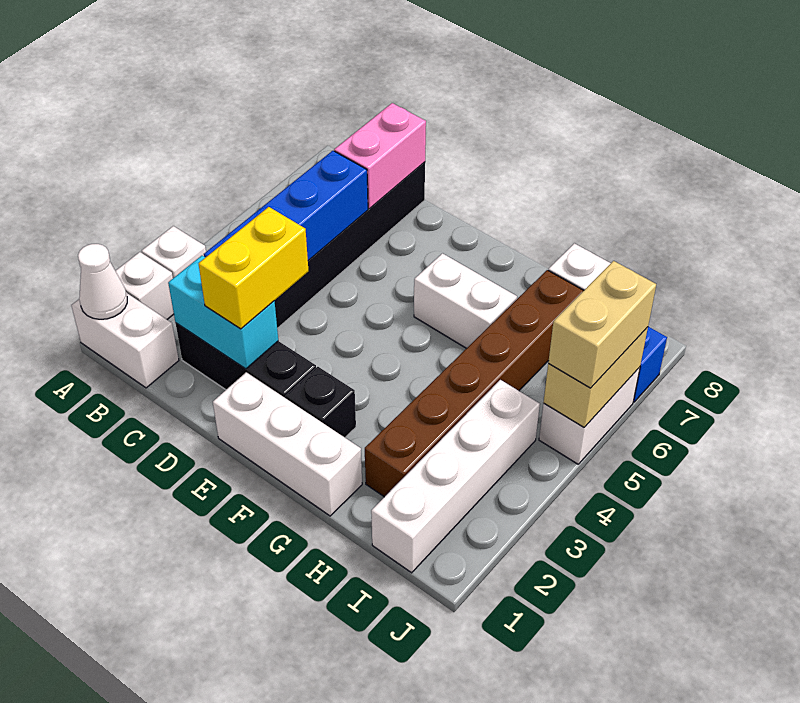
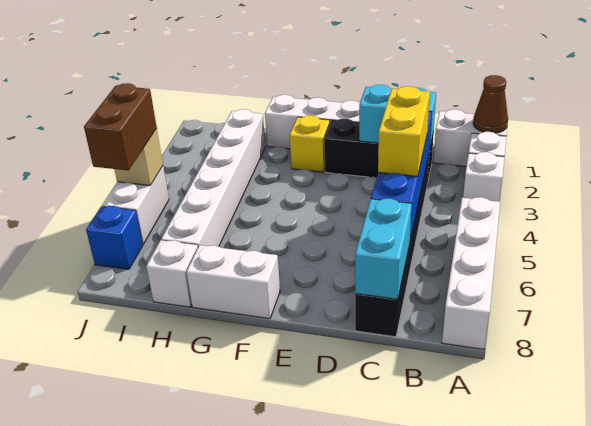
white 1x1 cone [78,244,127,319] -> brown 1x1 cone [473,75,508,133]
pink 1x2 brick [334,103,426,209] -> cyan 1x2 brick [355,199,412,299]
yellow 1x2 brick [199,207,308,329] -> yellow 1x2 brick moved to [378,86,430,177]
black 1x1 brick [286,367,356,437] -> yellow 1x1 brick [290,115,330,172]
white 1x2 brick [414,253,517,348] -> white 1x2 brick moved to [186,245,280,319]
brown 1x6 brick [365,270,584,497] -> white 1x6 brick [161,109,265,247]
white 1x4 brick [371,380,540,573] -> white 1x4 brick moved to [442,197,500,349]
tan 1x2 brick [543,327,648,427] -> tan 1x1 brick [114,128,163,185]
tan 1x2 brick [548,261,656,388] -> brown 1x2 brick [84,83,157,171]

